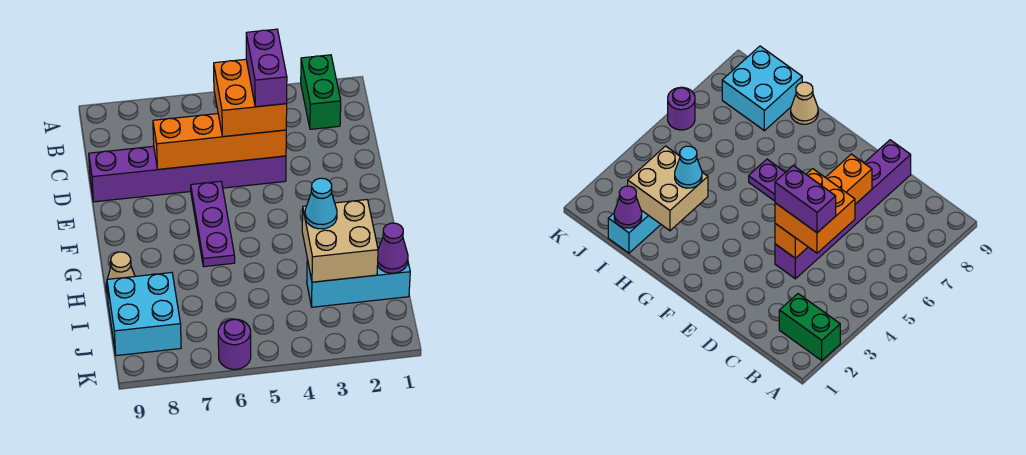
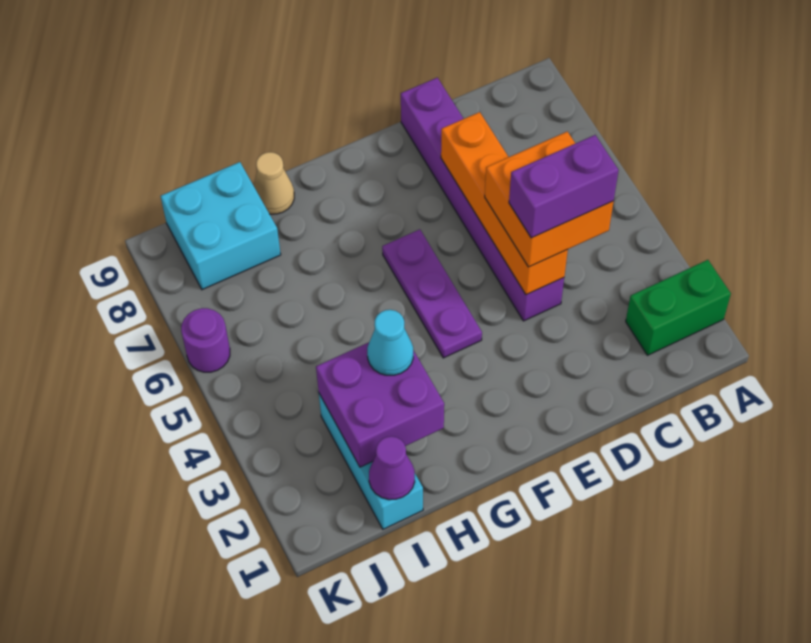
purple 1x3 plate [191,181,235,267] -> purple 1x3 plate turned to [382,229,482,358]
tan 2x2 brick [302,200,378,282] -> purple 2x2 brick [316,342,444,467]

